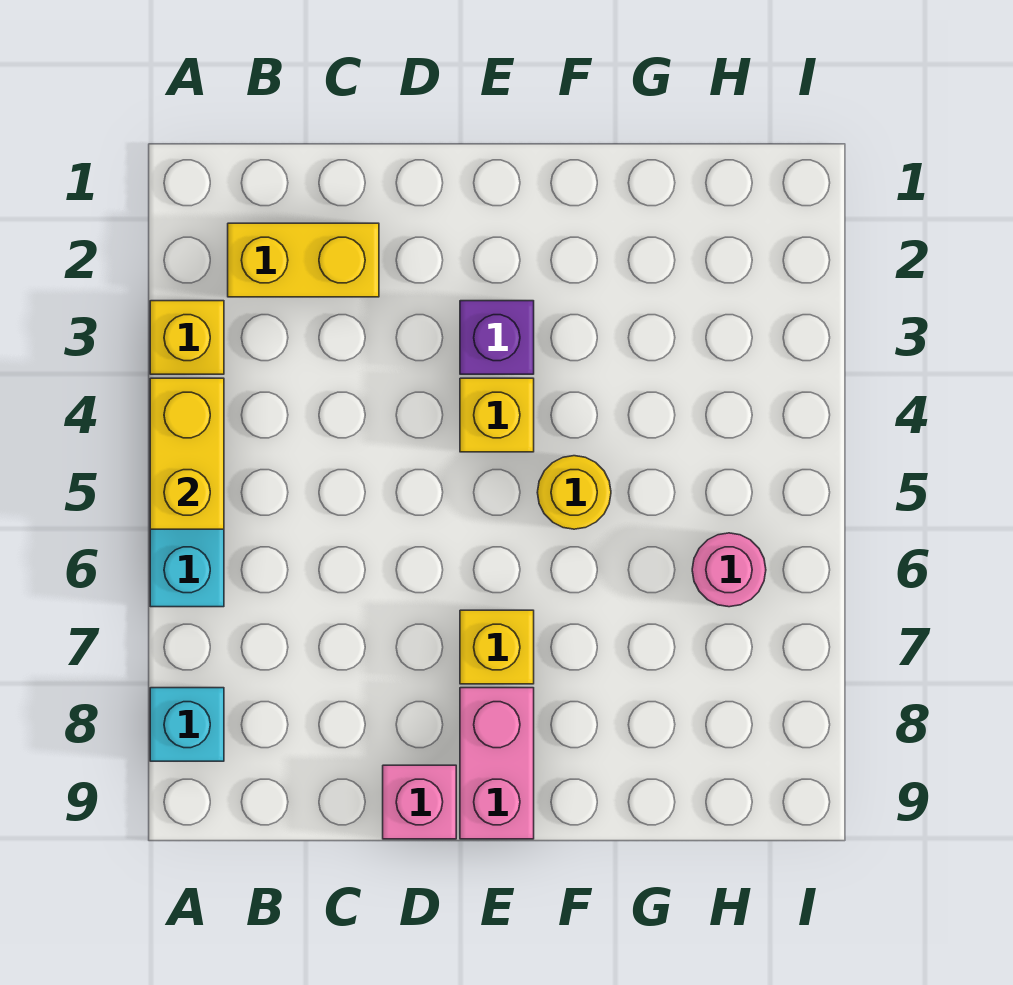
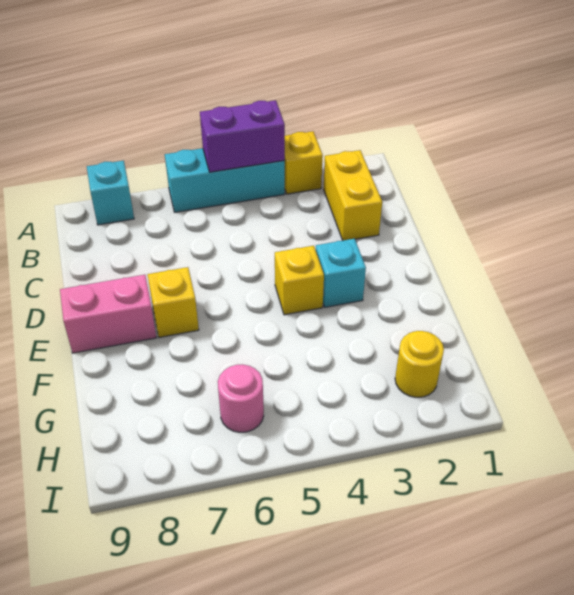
yellow 1x2 brick [150,378,224,529] -> purple 1x2 brick [200,100,285,172]
pink 1x1 brick [383,765,456,839] -> none
purple 1x1 brick [460,301,534,374] -> cyan 1x1 brick [316,239,366,307]
yellow 1x1 round brick [537,456,611,529] -> yellow 1x1 round brick moved to [395,331,444,397]

